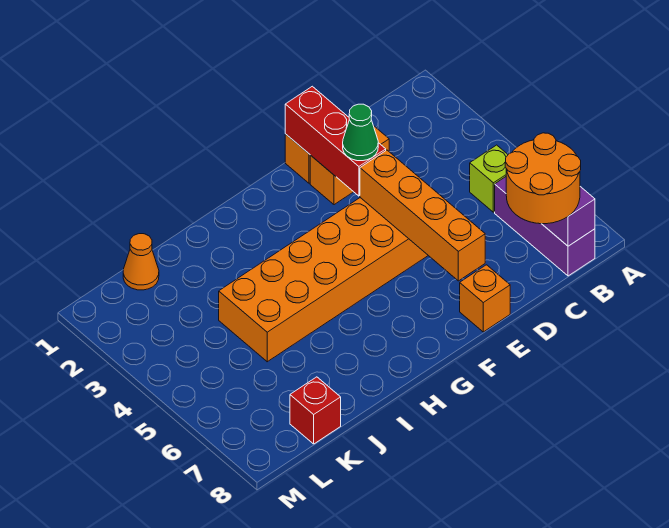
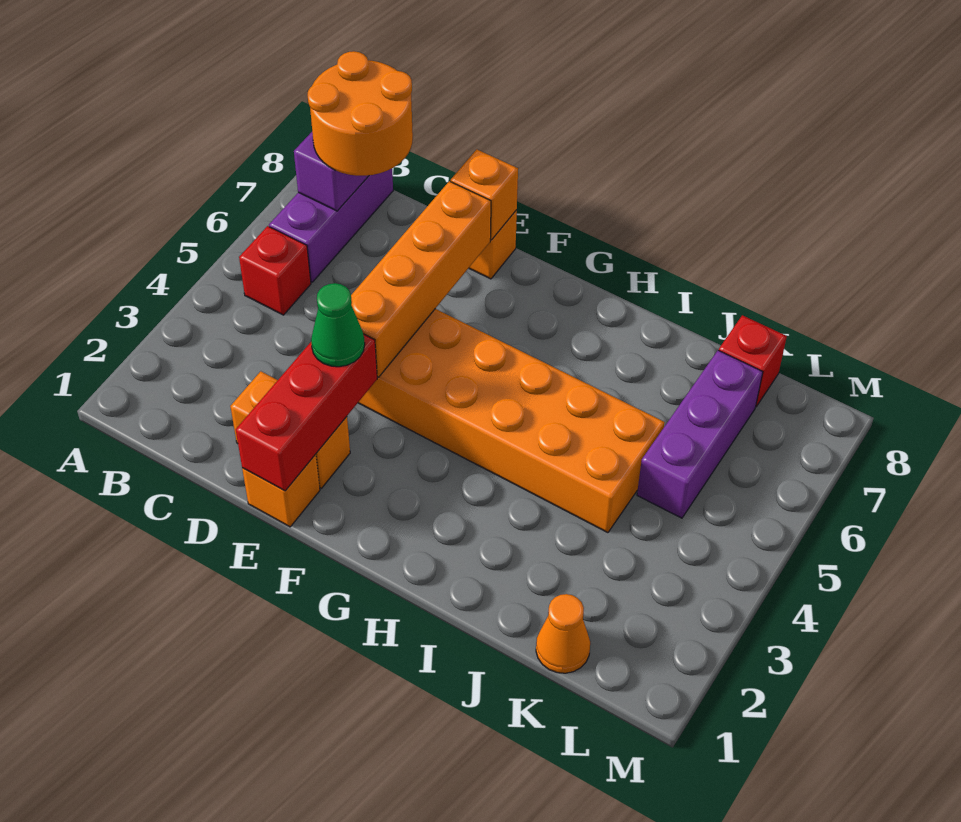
lime 1x1 brick [470,145,508,212] -> red 1x1 brick [239,226,311,315]
none -> orange 1x1 brick [451,149,518,240]
none -> purple 1x3 brick [637,350,763,518]

